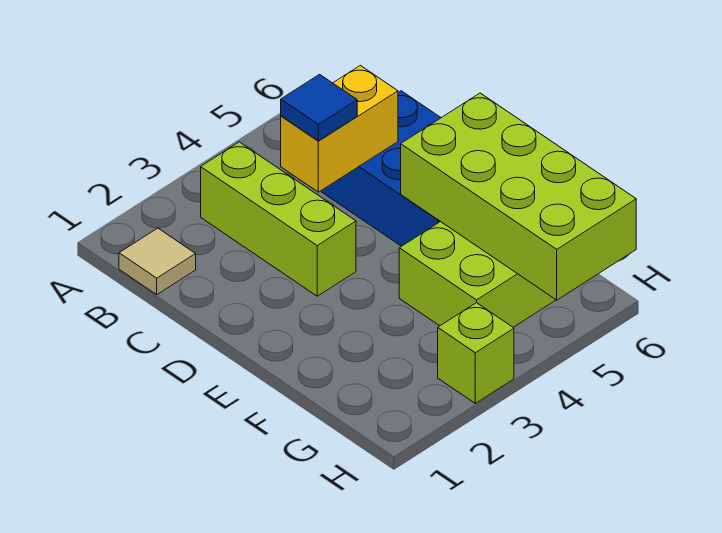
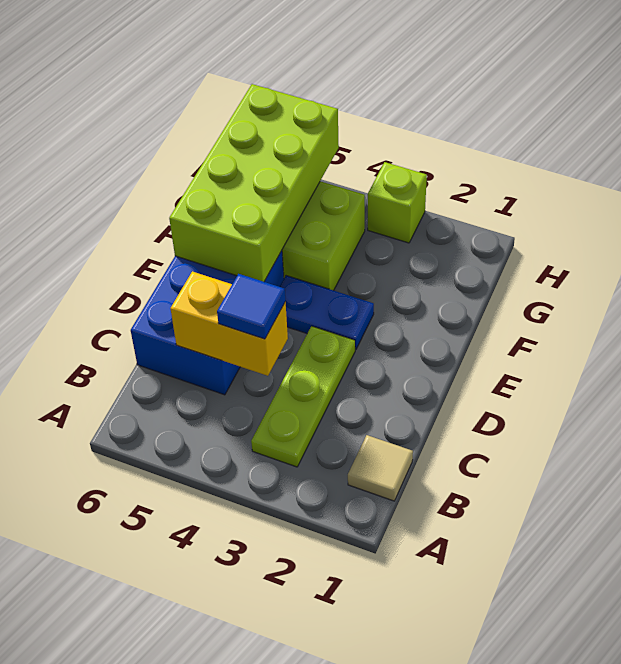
lime 1x3 brick [201,142,356,296] -> lime 1x3 plate [251,326,355,467]
none -> blue 1x2 plate [280,276,374,349]

